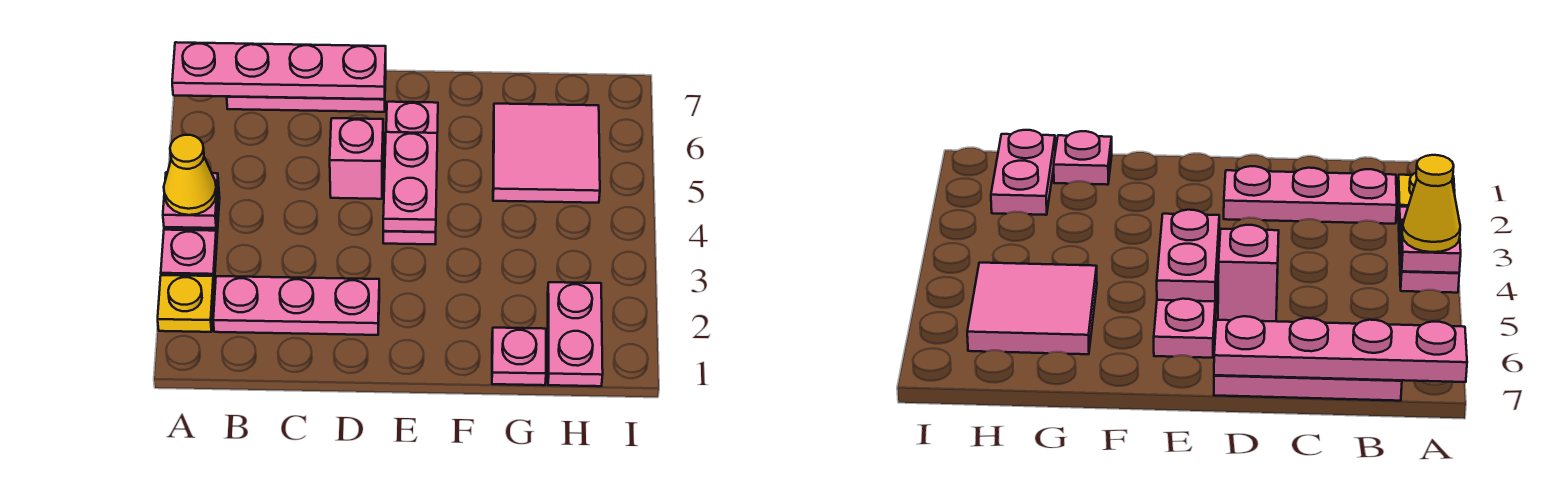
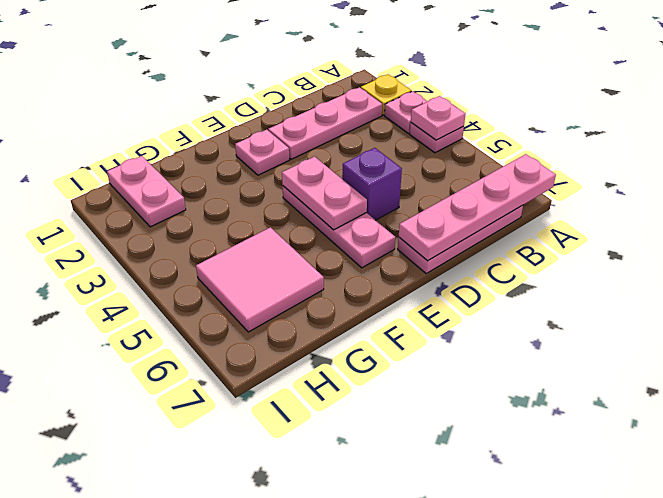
yellow 1x1 cone [164,135,217,215] -> none
pink 1x1 brick [330,118,383,199] -> purple 1x1 brick [342,148,402,220]
pink 1x1 plate [492,328,546,385] -> pink 1x1 plate moved to [235,130,290,175]

